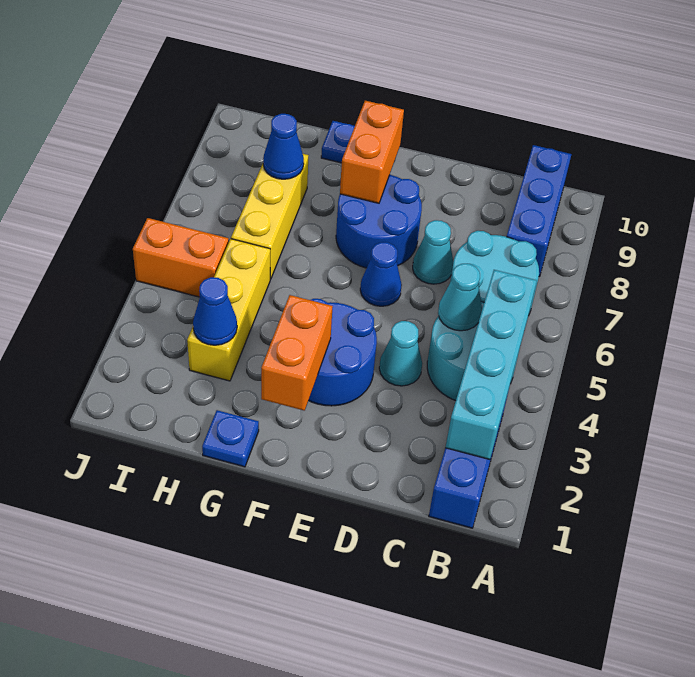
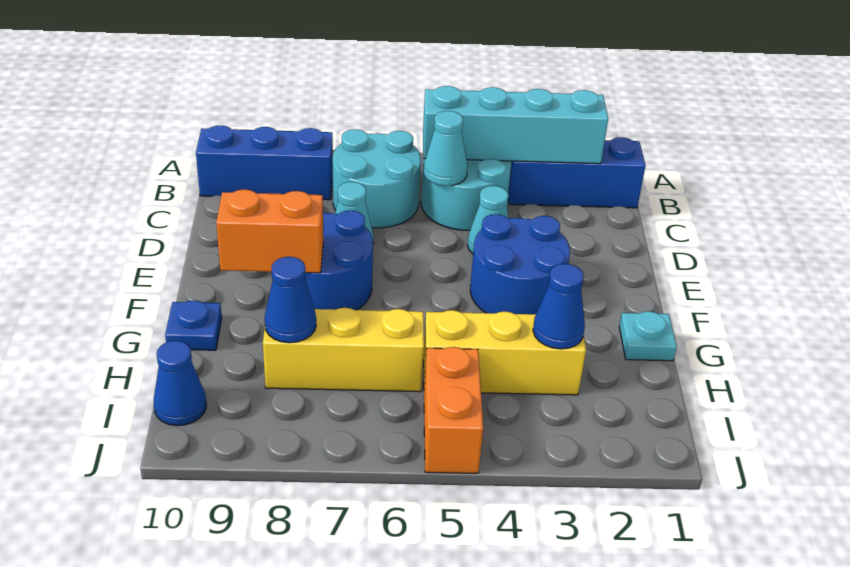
blue 1x1 cone [360,242,402,306] -> blue 1x1 cone moved to [154,341,206,426]
orange 1x2 brick [261,295,333,411] -> none
blue 1x1 plate [202,410,259,467] -> cyan 1x1 plate [619,311,677,361]

